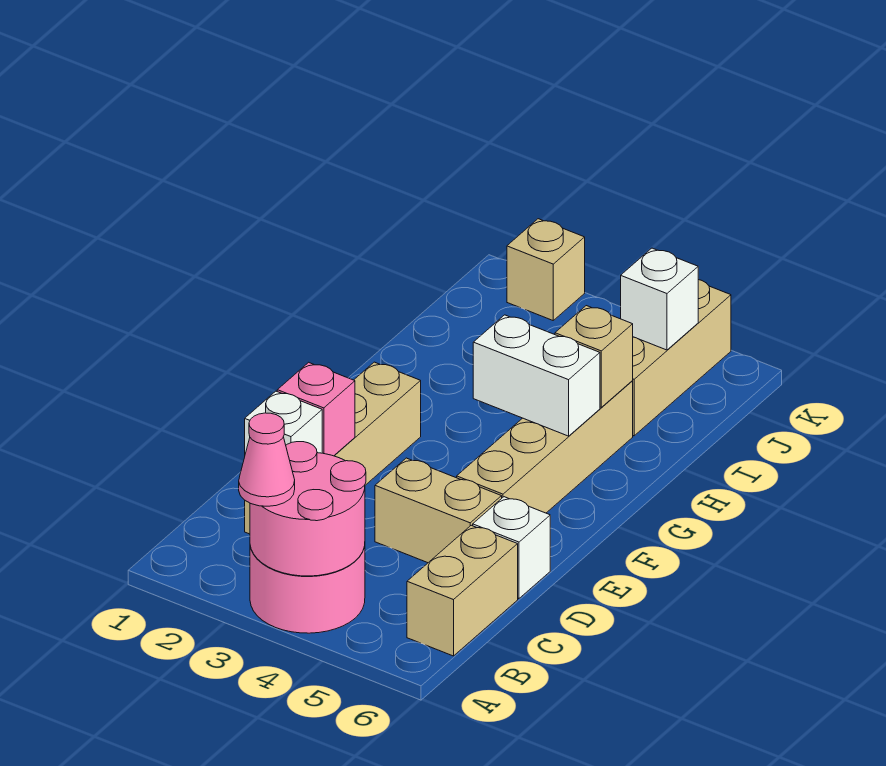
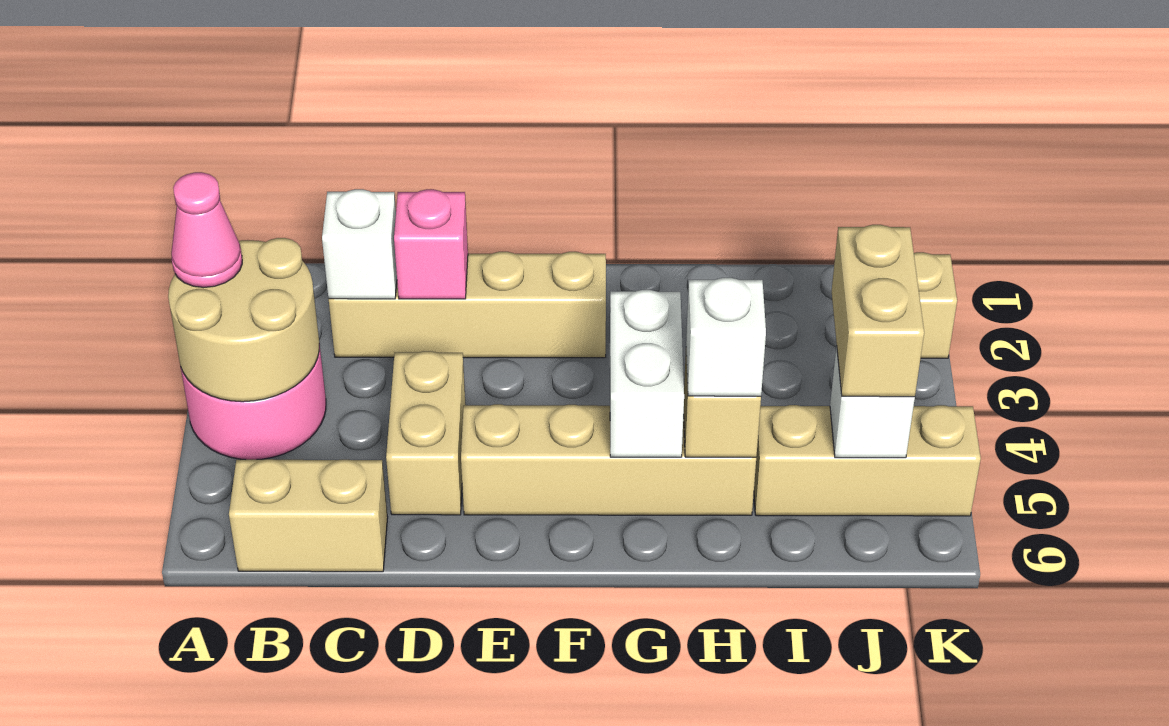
pink 2x2 round brick [250,442,366,576] -> tan 2x2 round brick [168,238,319,402]
white 1x1 brick [473,497,550,599] -> white 1x1 brick moved to [686,278,766,396]
none -> tan 1x2 brick [832,225,924,397]

